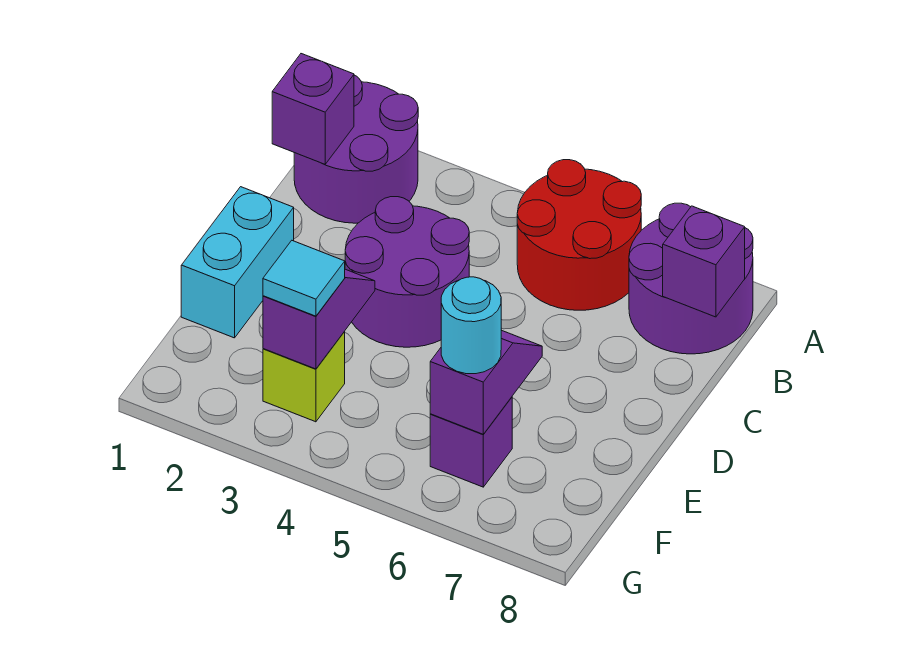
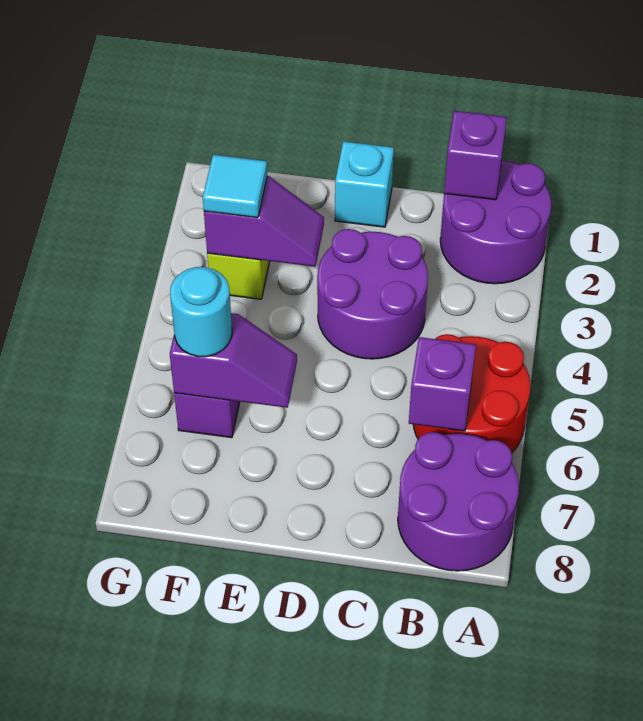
purple 1x1 brick [663,206,745,317] -> purple 1x1 brick moved to [409,337,476,431]
cyan 1x2 brick [181,187,294,338] -> cyan 1x1 brick [335,141,394,227]

